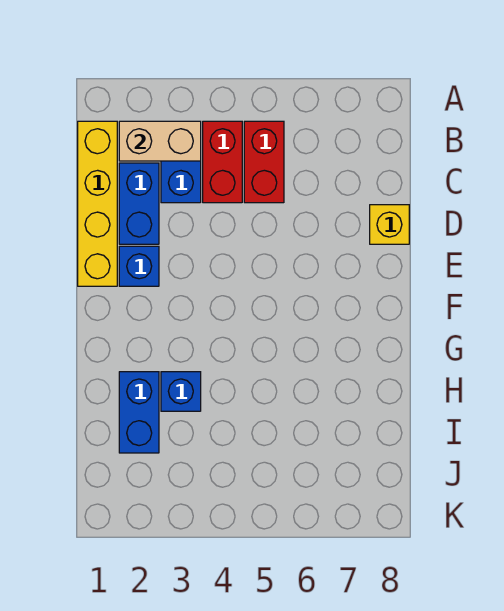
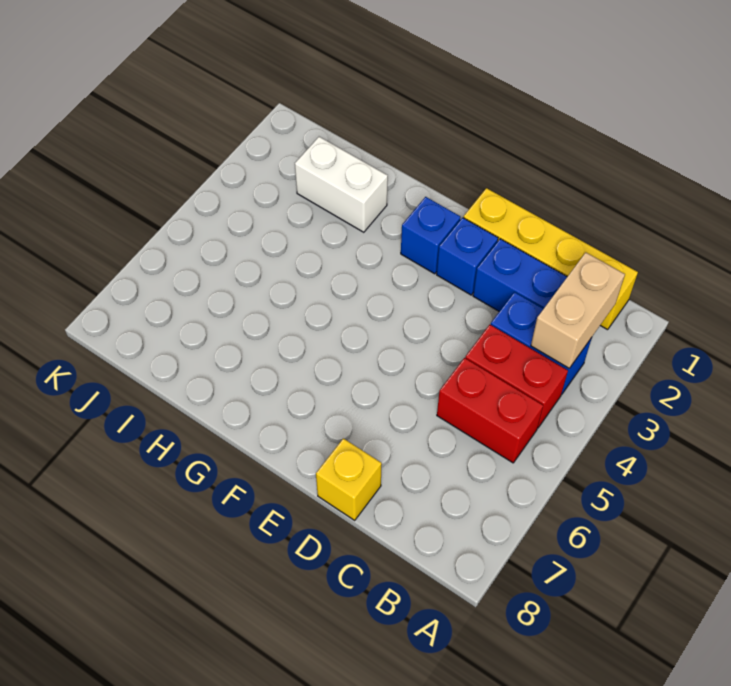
blue 1x2 brick [119,372,159,453] -> white 1x2 brick [295,137,388,232]
blue 1x1 brick [161,372,201,411] -> blue 1x1 brick moved to [401,197,461,274]

